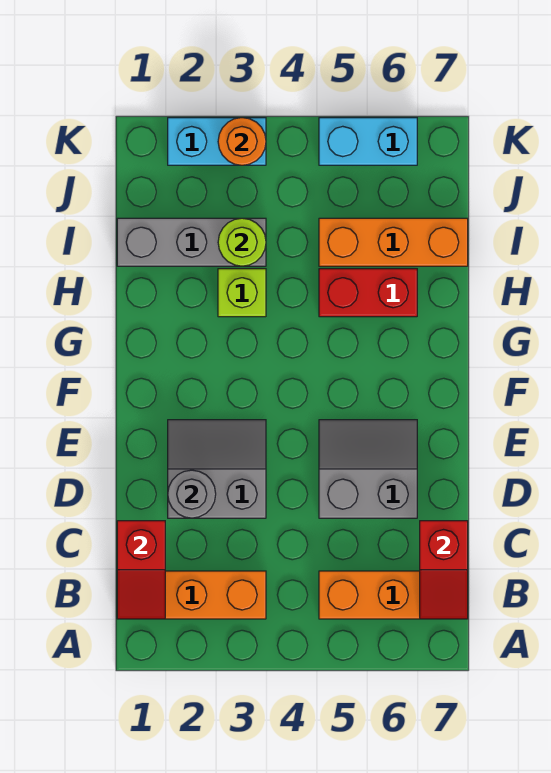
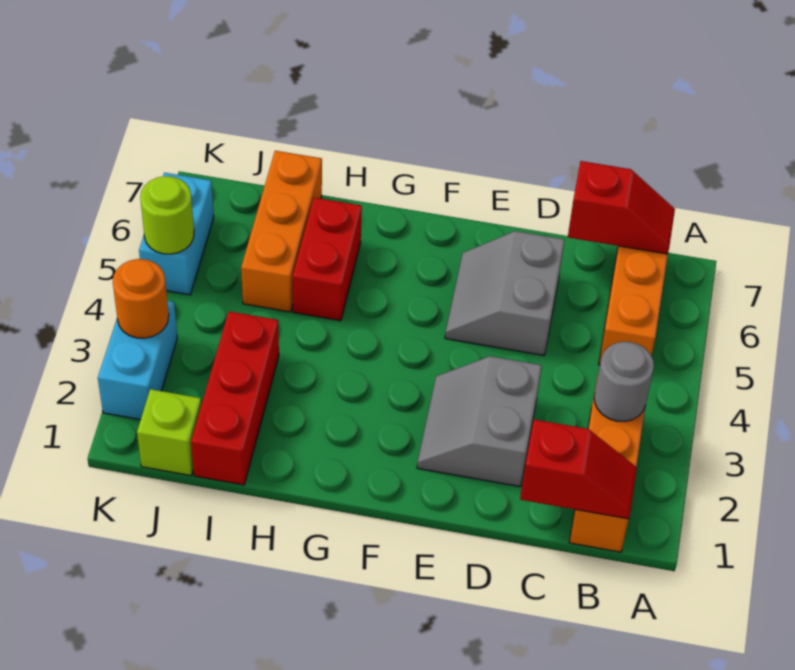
grey 1x1 round brick [168,470,216,518] -> grey 1x1 round brick moved to [594,342,654,421]
lime 1x1 brick [218,269,266,317] -> lime 1x1 brick moved to [137,389,201,476]
grey 1x3 brick [117,218,266,266] -> red 1x3 brick [191,311,279,485]
lime 1x1 round brick [218,218,266,266] -> lime 1x1 round brick moved to [140,176,194,254]

